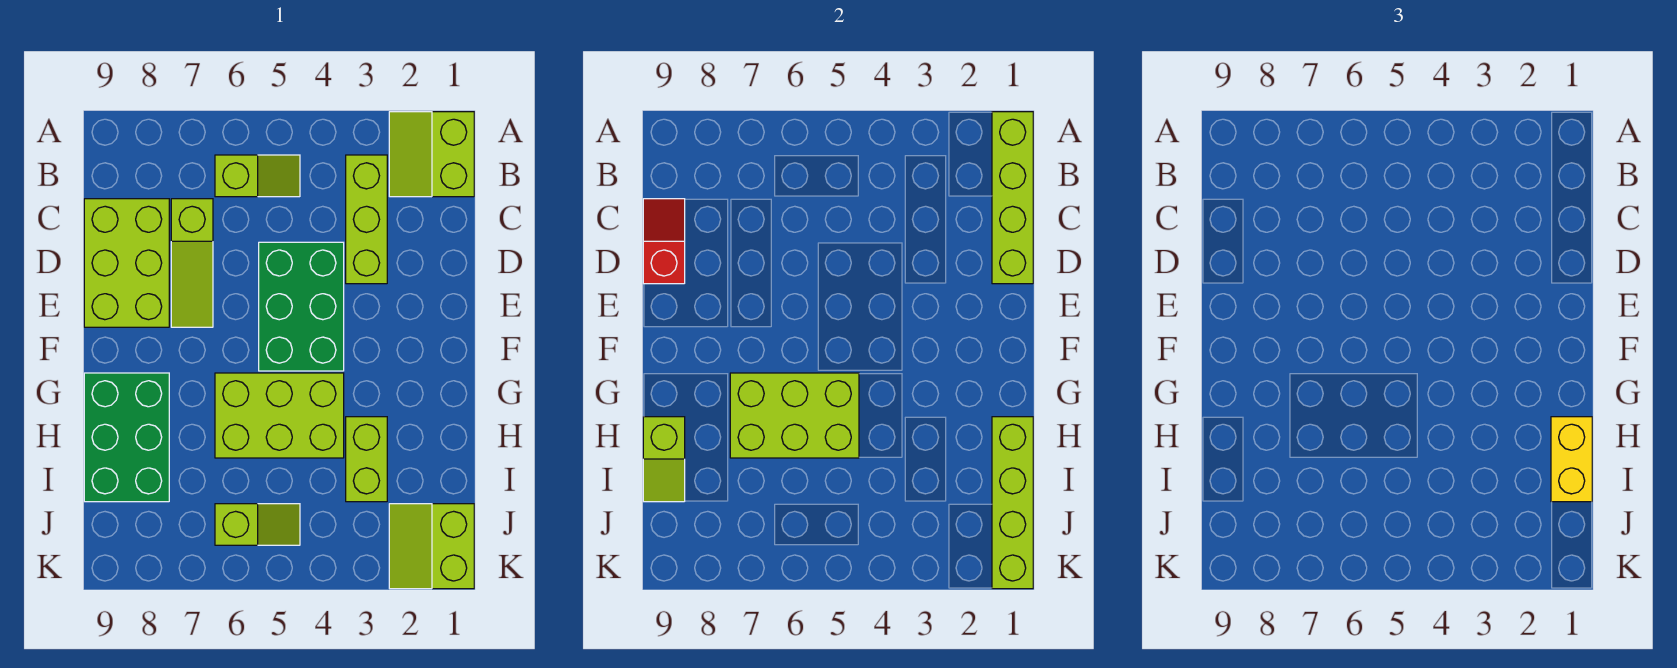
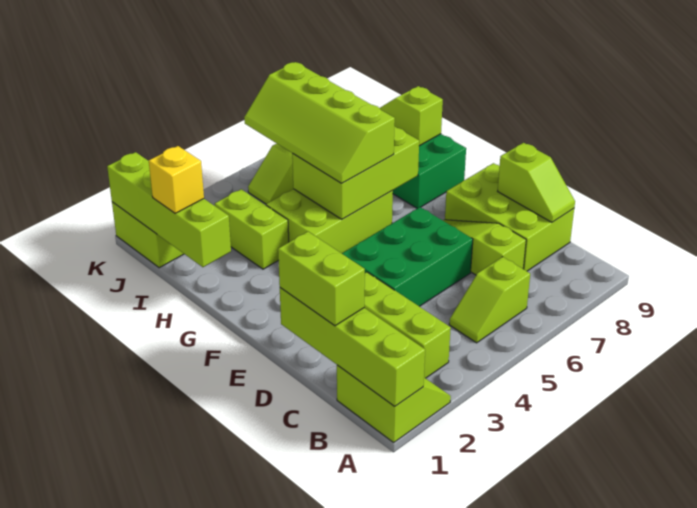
none -> lime 1x2 brick [278,232,365,326]
red 1x2 slope [643,199,685,284] -> lime 1x2 slope [498,143,575,222]
green 2x3 brick [259,242,344,371] -> green 2x3 brick turned to [342,207,473,306]
none -> lime 2x4 slope [244,62,395,183]
yellow 1x2 brick [1551,417,1592,502] -> yellow 1x1 brick [149,146,204,213]

